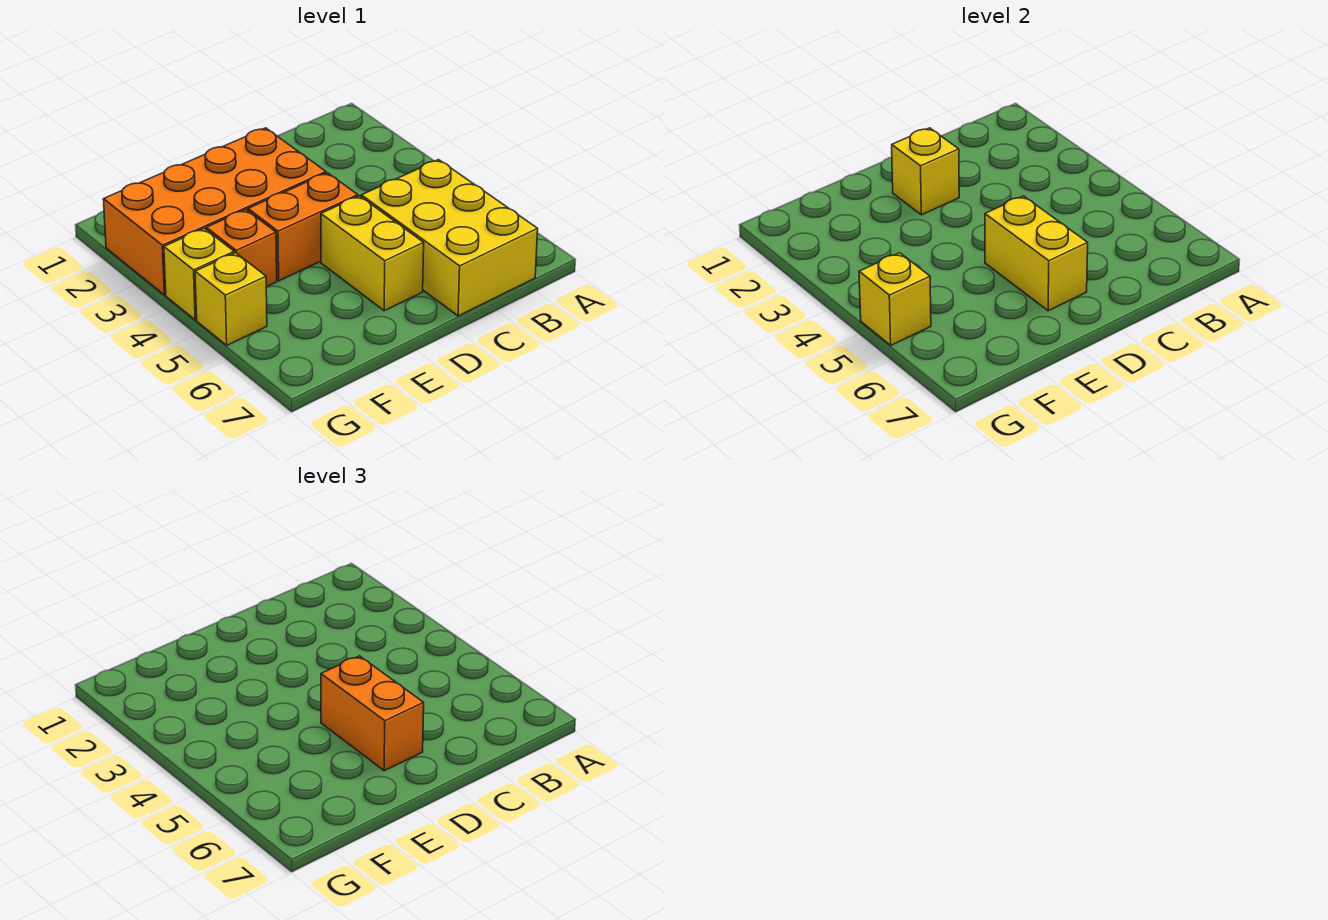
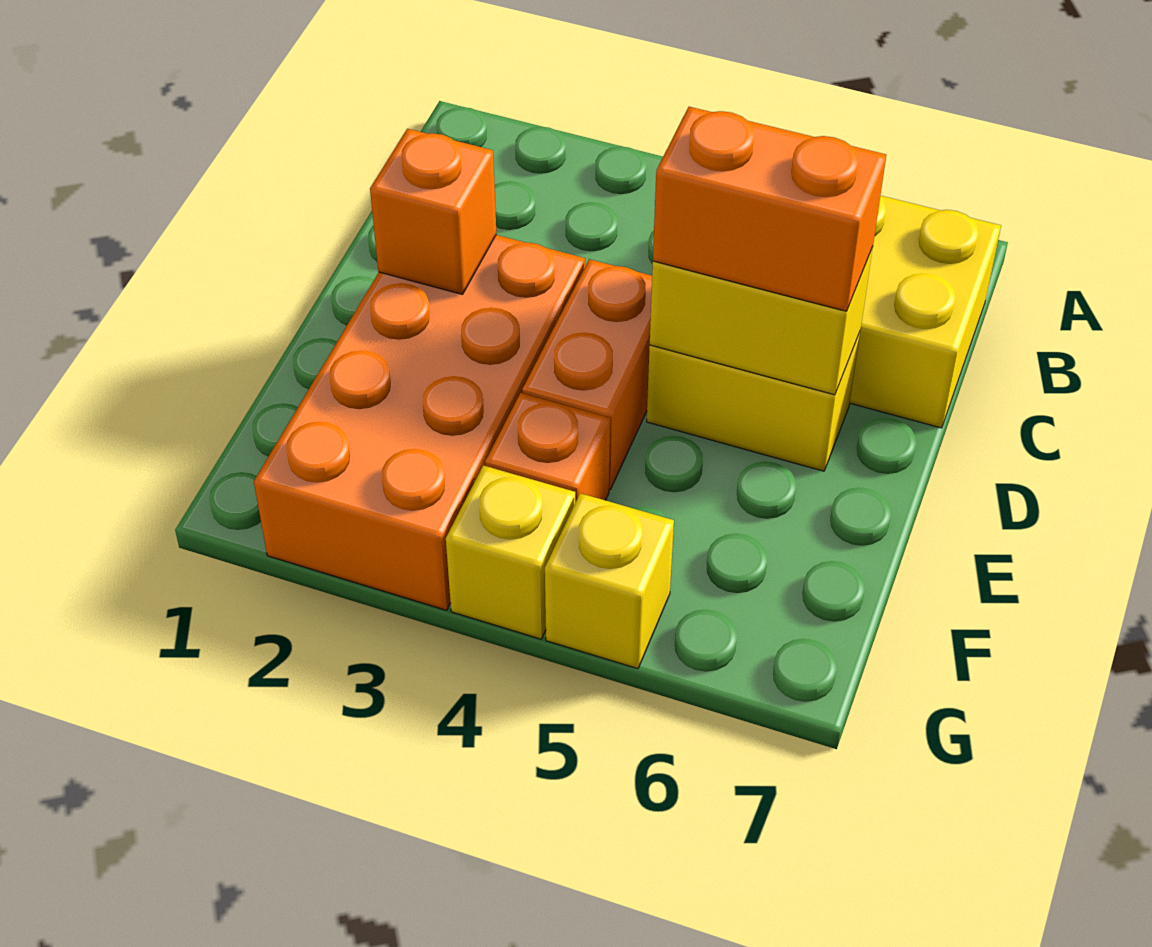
yellow 1x1 brick [892,128,959,215] -> orange 1x1 brick [370,129,496,295]
yellow 1x1 brick [859,253,931,345] -> none

